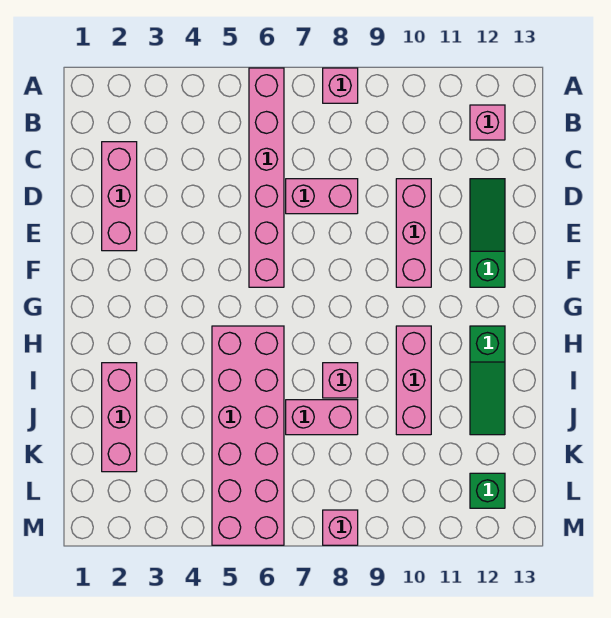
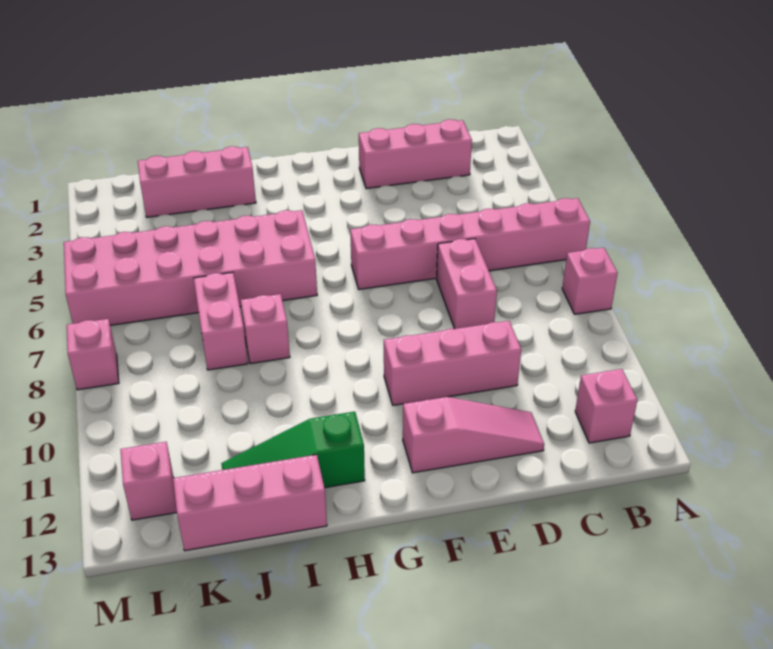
green 1x3 slope [470,179,505,287] -> pink 1x3 slope [403,397,544,473]
pink 1x3 brick [396,326,431,435] -> pink 1x3 brick moved to [173,455,327,551]
green 1x1 brick [470,473,505,508] -> pink 1x1 brick [120,442,177,520]

